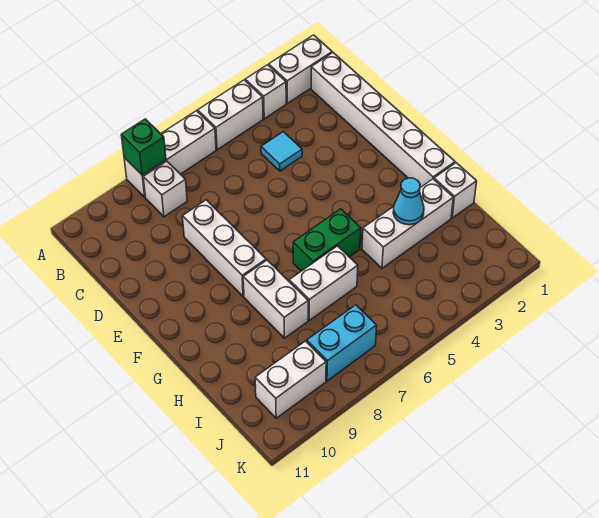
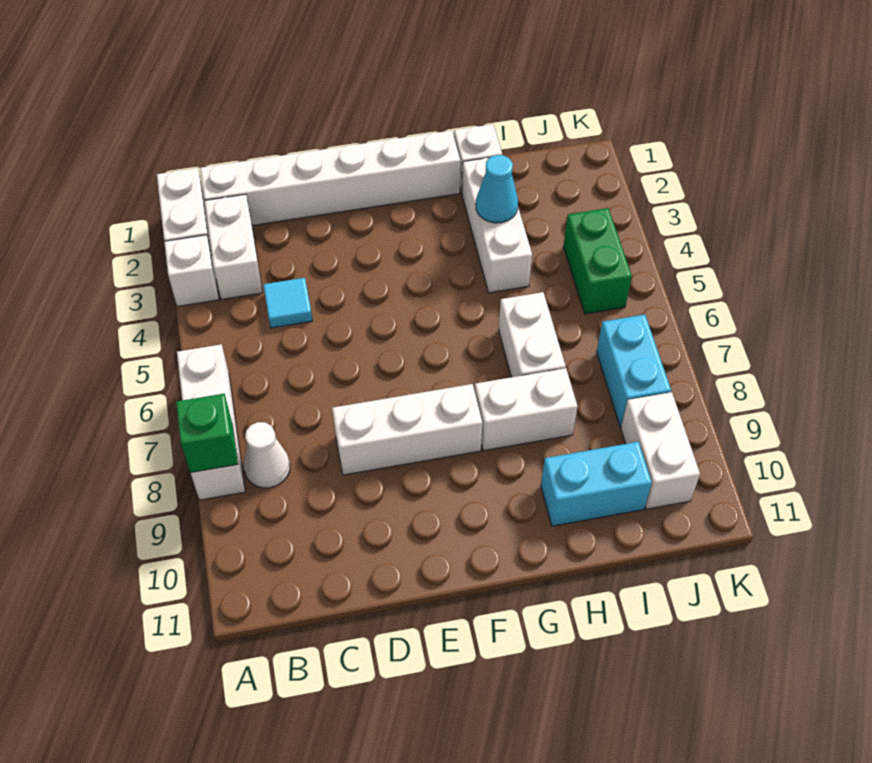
white 1x2 brick [198,80,263,150] -> white 1x2 brick moved to [205,194,263,300]
white 1x1 brick [143,161,187,217] -> white 1x1 cone [244,422,290,488]
green 1x2 brick [293,209,361,271] -> green 1x2 brick moved to [563,208,632,314]
none -> cyan 1x2 brick [541,442,652,526]

